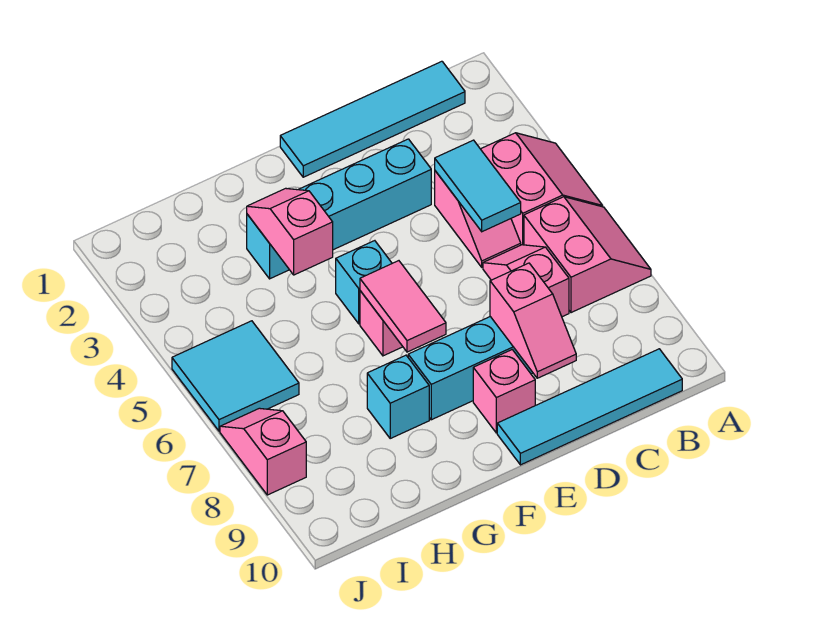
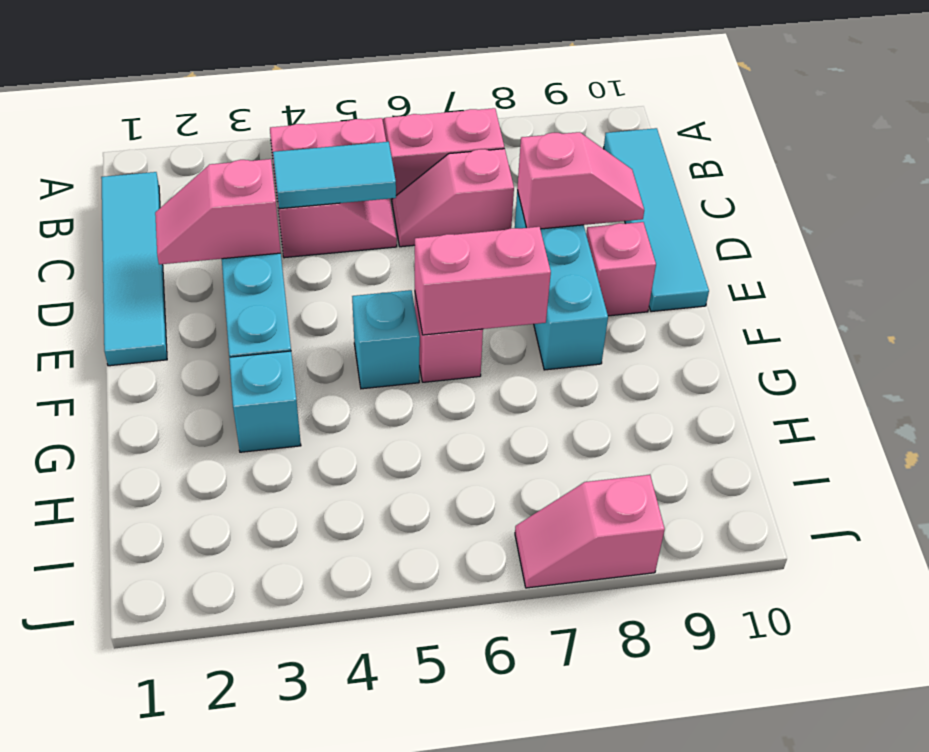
pink 1x2 tile [360,261,446,352] -> pink 1x2 brick [415,227,551,335]
pink 1x2 slope [247,188,333,275] -> pink 1x2 slope moved to [155,159,281,265]
cyan 1x1 brick [367,355,429,438] -> none
cyan 2x2 tile [172,321,299,431] -> none

